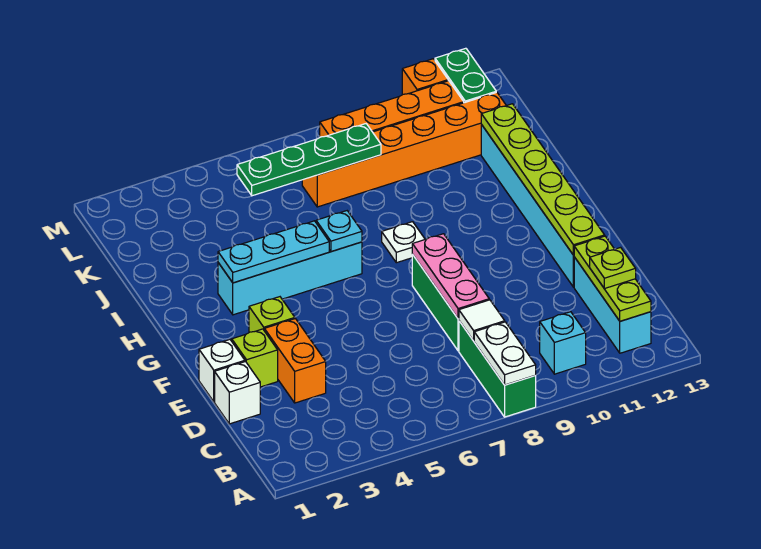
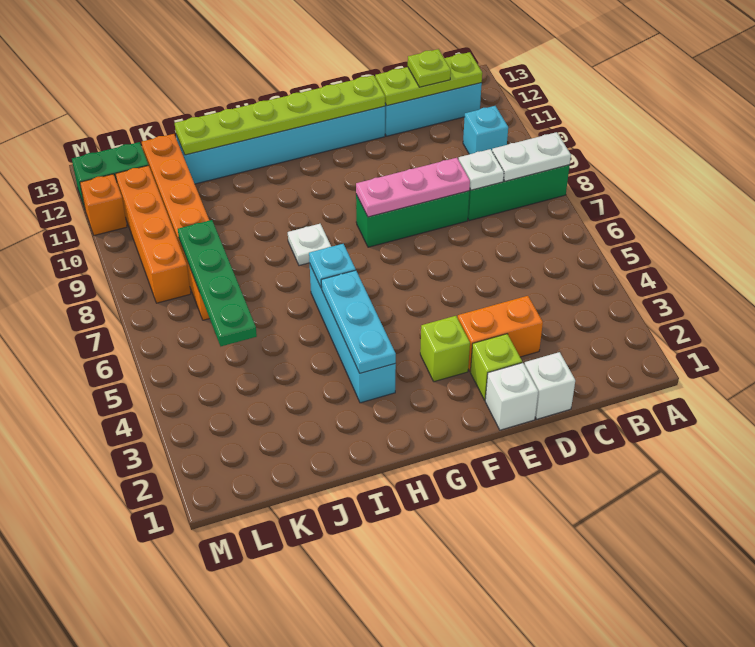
white 1x1 tile [459,300,505,341] -> white 1x1 plate [458,149,504,190]

